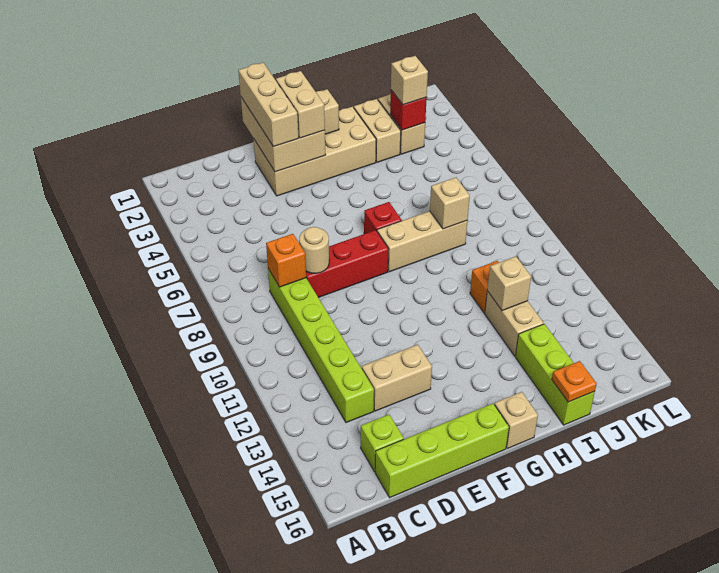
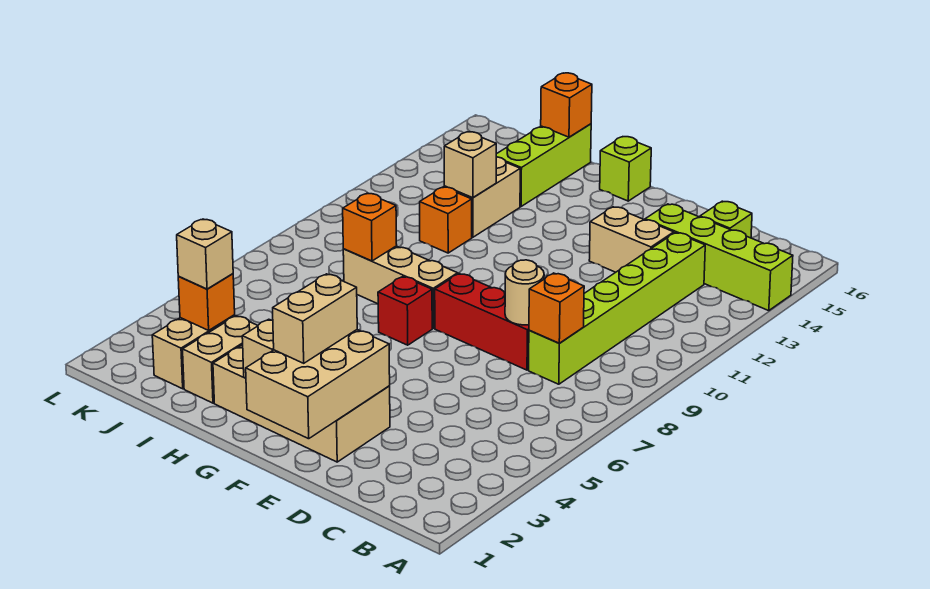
lime 1x4 brick [375,404,509,498] -> lime 1x4 brick moved to [645,204,793,311]
tan 1x3 brick [238,63,299,147] -> none
tan 1x1 brick [494,392,538,448] -> lime 1x1 brick [600,137,651,201]
tan 1x1 brick [430,178,470,229] -> orange 1x1 brick [343,193,397,261]
orange 1x1 plate [552,361,597,402] -> orange 1x1 brick [541,73,592,137]
red 1x1 brick [390,90,427,130] -> orange 1x1 brick [178,274,235,330]

